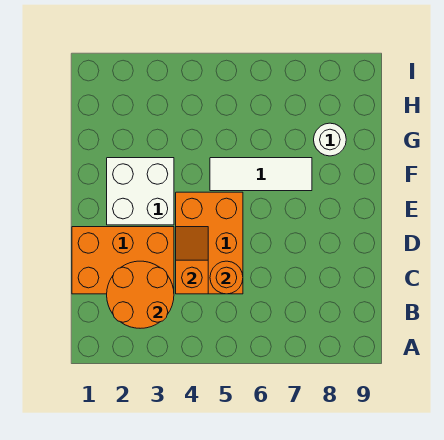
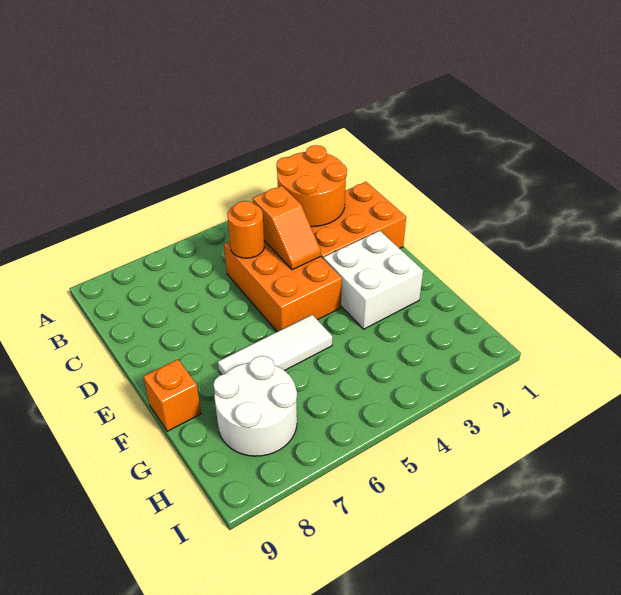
none -> orange 1x1 brick [143,359,201,431]
white 1x1 round brick [314,123,346,156] -> white 2x2 round brick [213,356,297,456]

